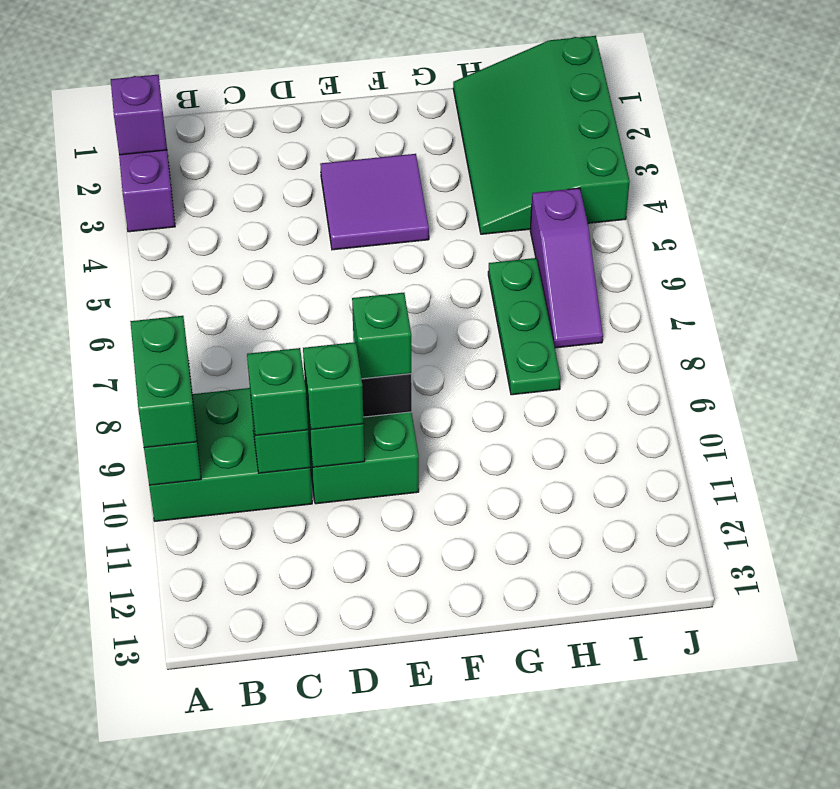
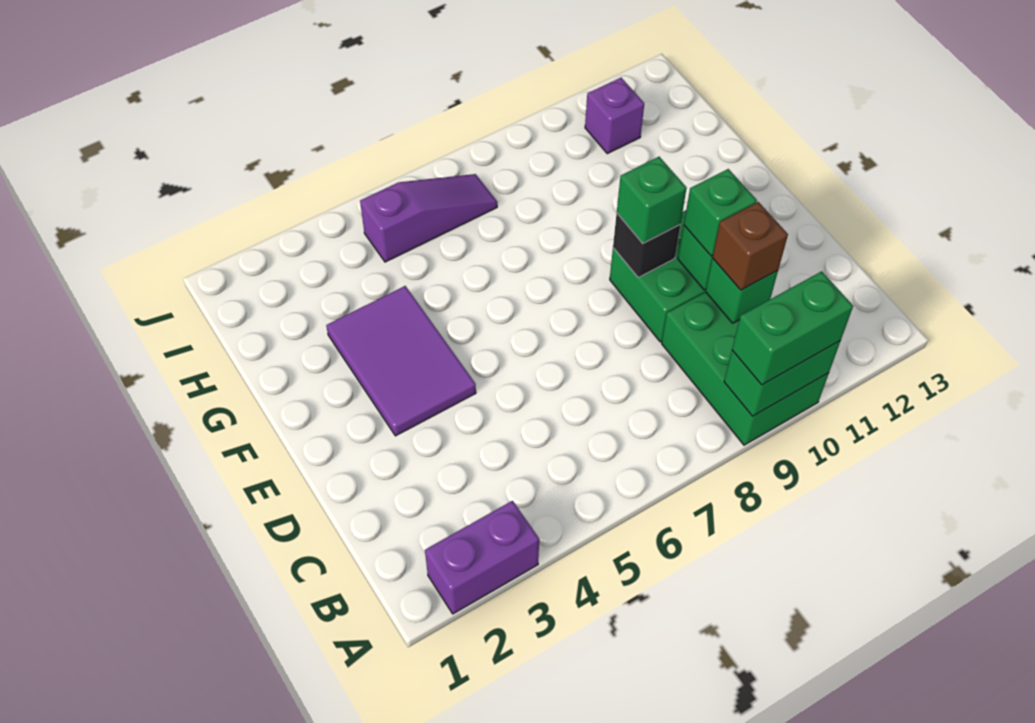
purple 1x1 brick [111,75,167,155] -> purple 1x1 brick moved to [585,78,644,154]
green 1x1 brick [247,348,308,436] -> brown 1x1 brick [713,202,788,290]
purple 2x2 tile [320,154,429,250] -> purple 2x3 tile [326,286,476,436]
green 3x4 slope [453,36,630,234] -> none
green 1x3 plate [488,258,561,395] -> none

